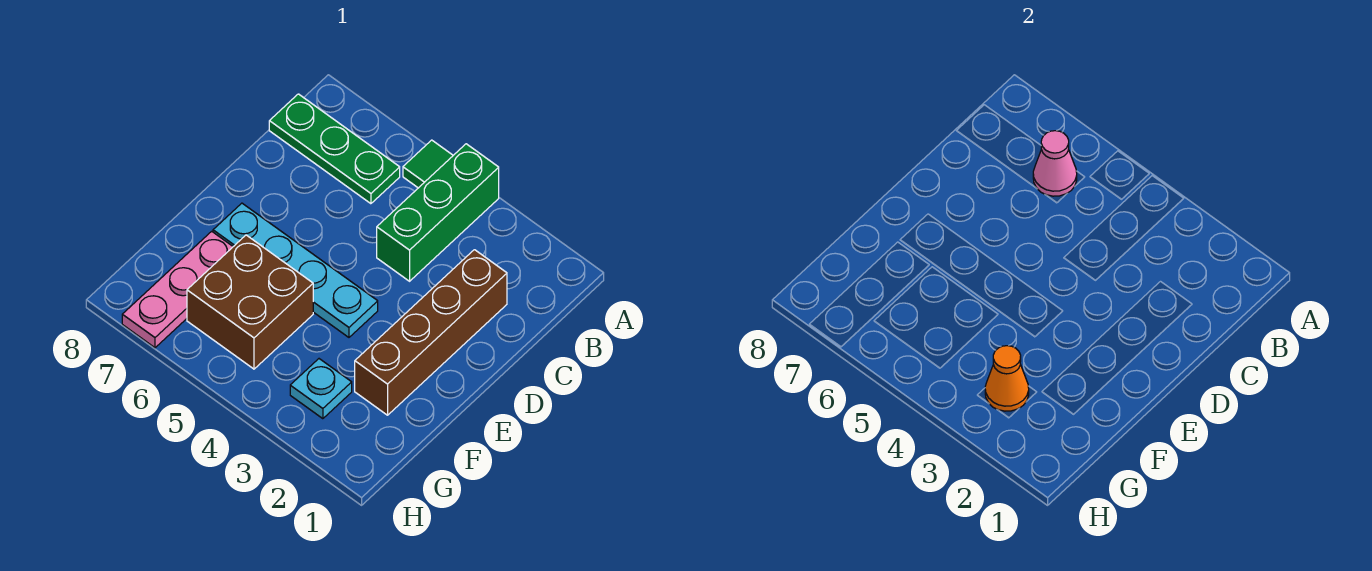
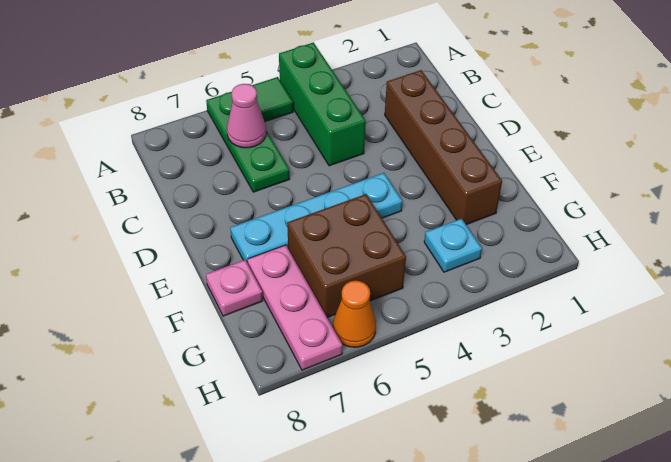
green 1x3 plate [269,94,400,204] -> green 1x3 plate turned to [206,92,290,192]
none -> pink 1x1 plate [206,260,263,316]
orange 1x1 cone [985,346,1029,411] -> orange 1x1 cone moved to [333,281,376,347]

